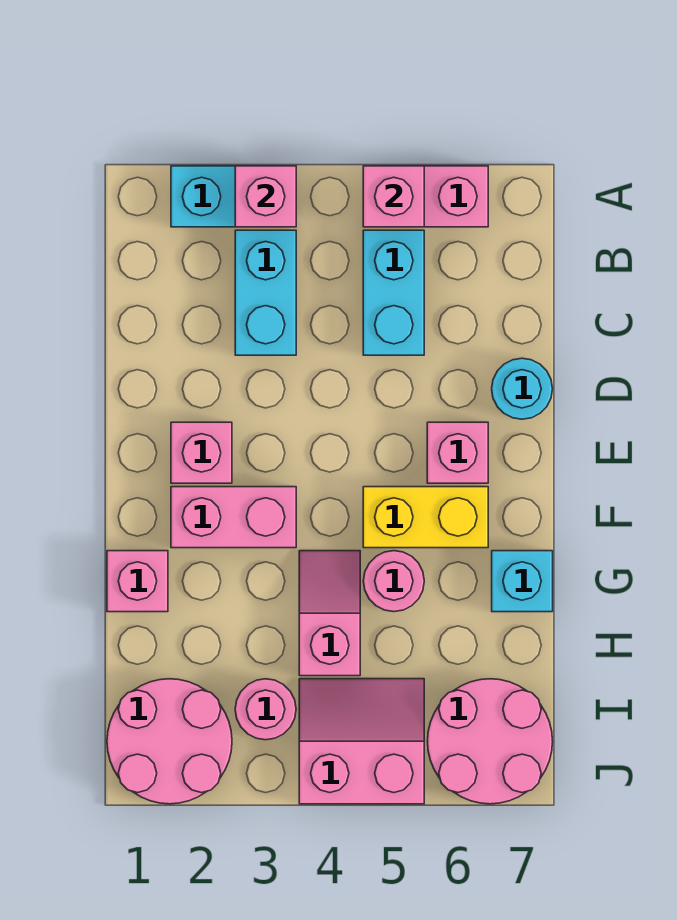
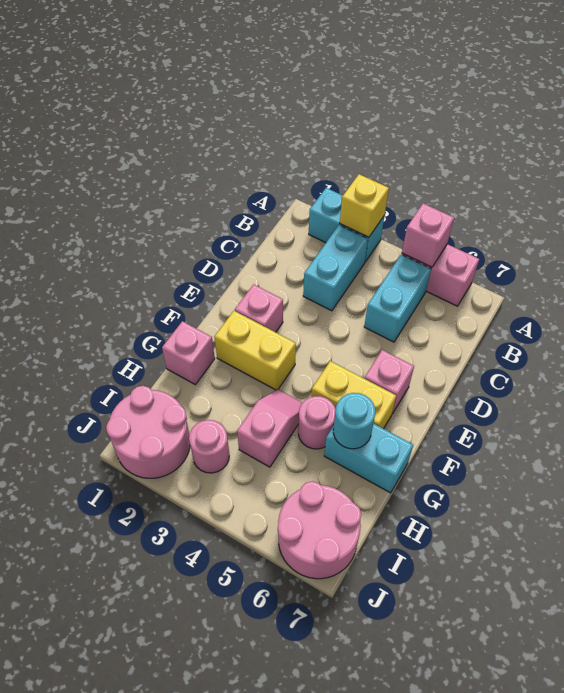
pink 1x1 brick [235,166,296,227] -> yellow 1x1 brick [340,174,389,237]
cyan 1x1 round brick [492,358,553,419] -> cyan 1x1 round brick moved to [333,393,375,449]
pink 1x2 brick [171,487,296,548] -> yellow 1x2 brick [215,311,296,390]
cyan 1x1 brick [492,551,553,612] -> cyan 1x2 brick [324,423,413,493]
pink 2x2 slope [299,679,424,804] -> none

